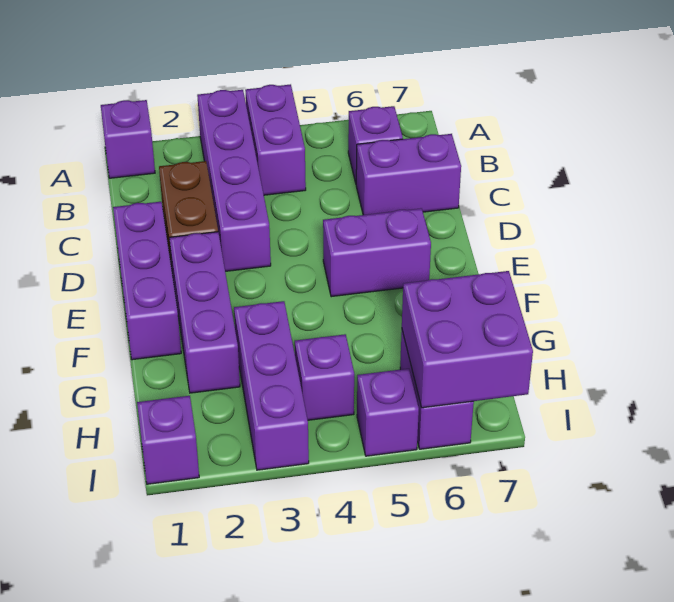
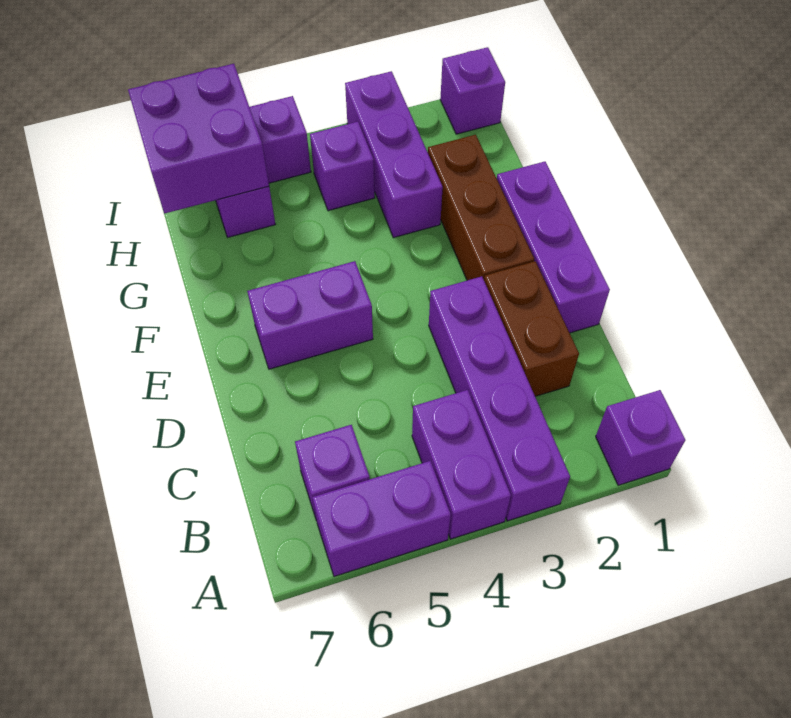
purple 1x2 brick [356,134,461,215] -> purple 1x2 brick moved to [313,461,451,576]
purple 1x3 brick [169,232,240,393] -> brown 1x3 brick [428,135,534,280]

